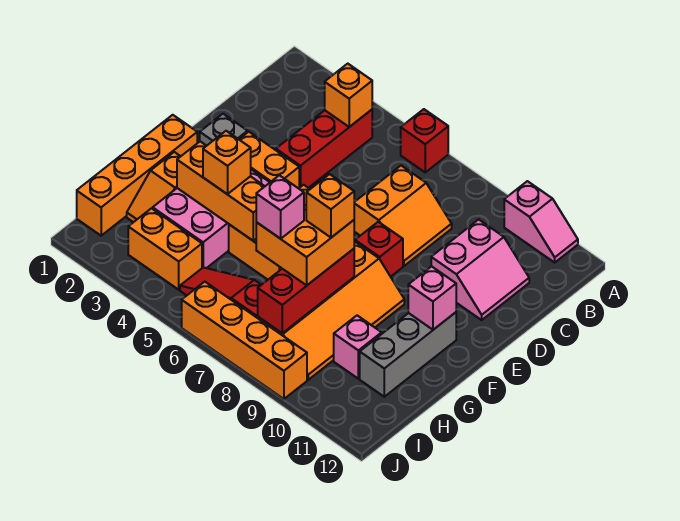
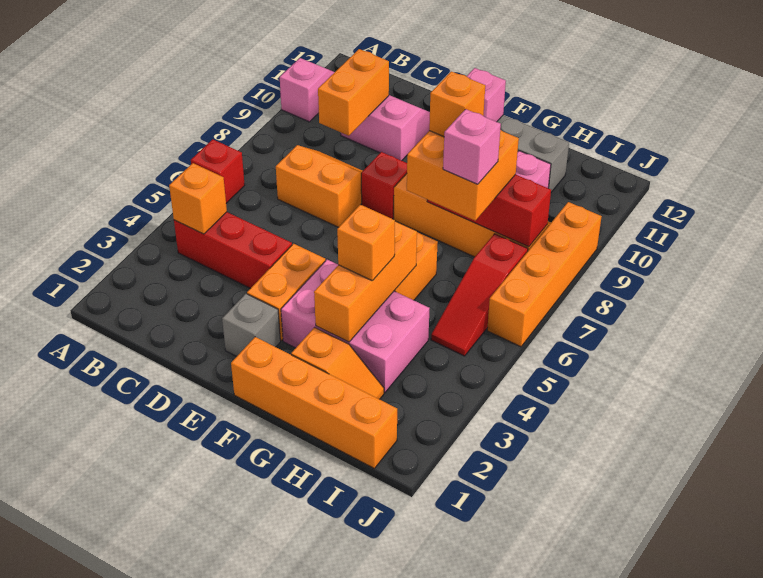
orange 1x2 brick [128,208,202,290] -> orange 1x2 brick moved to [318,49,389,136]

